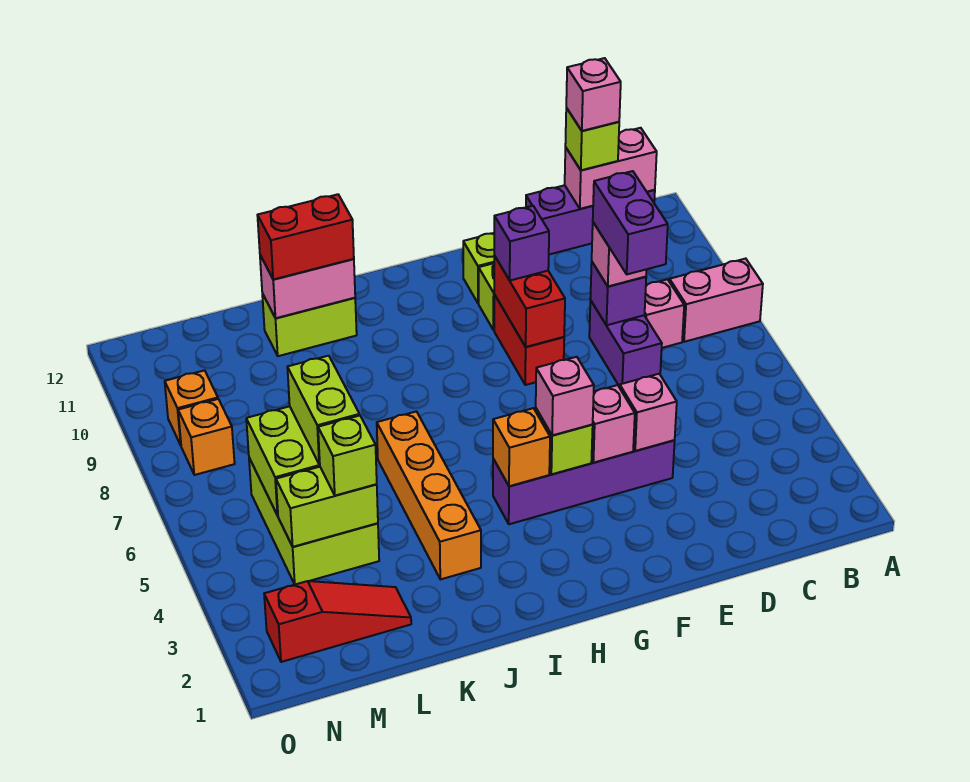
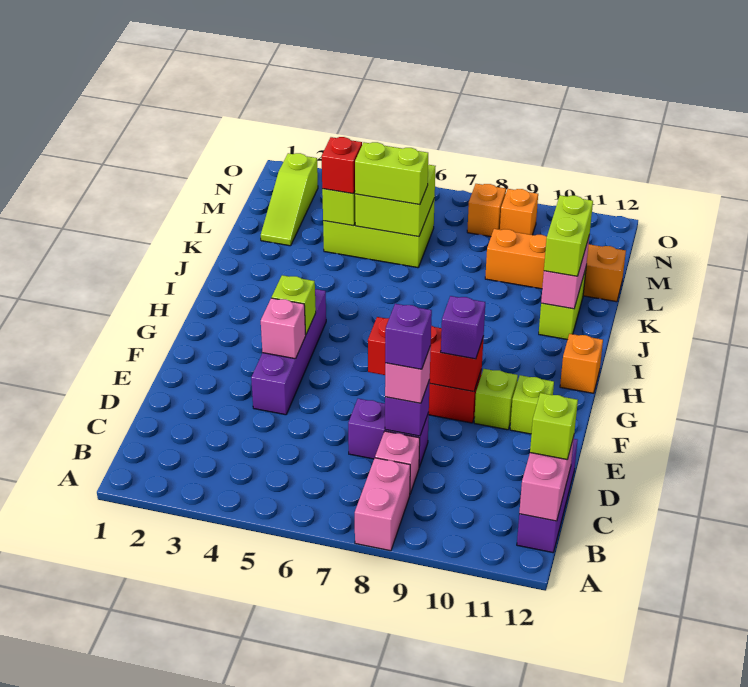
pink 1x1 brick [566,58,621,131] -> none
purple 1x2 brick [593,171,668,274] -> purple 1x1 brick [385,304,432,369]
pink 1x1 brick [620,374,677,451] -> none
red 1x2 brick [494,256,565,347] -> red 1x3 brick [368,317,484,391]
pink 1x1 brick [536,357,594,435] -> none
orange 1x1 brick [493,408,550,486] -> orange 1x1 brick moved to [560,334,603,393]
orange 1x4 brick [377,411,481,579] -> orange 1x4 brick moved to [485,229,626,302]
red 1x2 brick [257,194,354,279] -> lime 1x2 brick [544,195,593,276]
red 1x3 slope [264,581,411,662] -> lime 1x3 slope [261,153,318,246]
lime 1x1 brick [318,415,377,496] -> red 1x1 brick [322,137,362,194]

